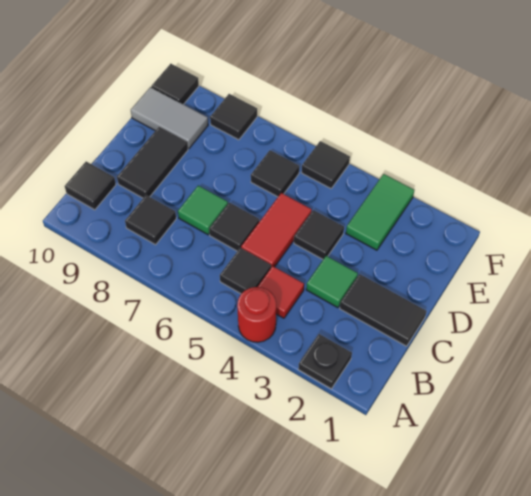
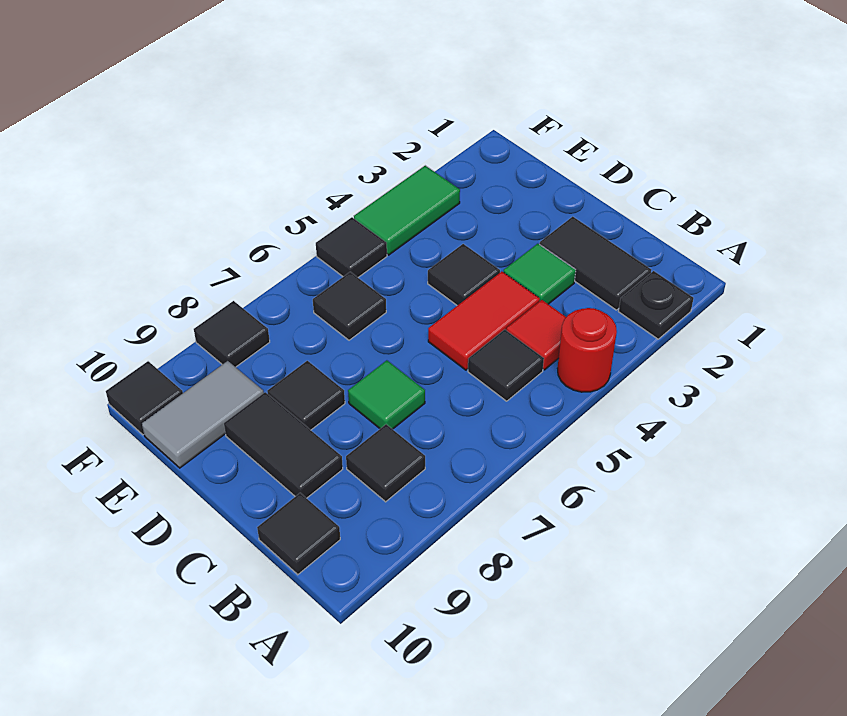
black 1x2 tile [340,274,427,346] -> black 1x2 tile turned to [539,217,651,310]
red 1x2 tile [241,193,312,267] -> red 1x2 tile turned to [428,271,540,370]
black 1x1 tile [209,203,259,251] -> black 1x1 tile moved to [267,361,345,430]
green 1x2 tile [346,174,414,250] -> green 1x2 tile turned to [354,166,460,255]

